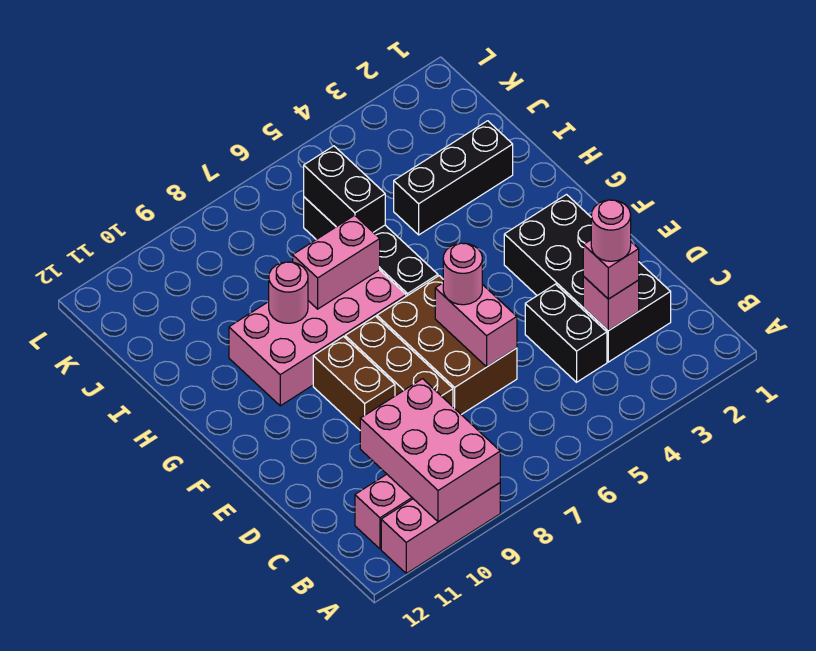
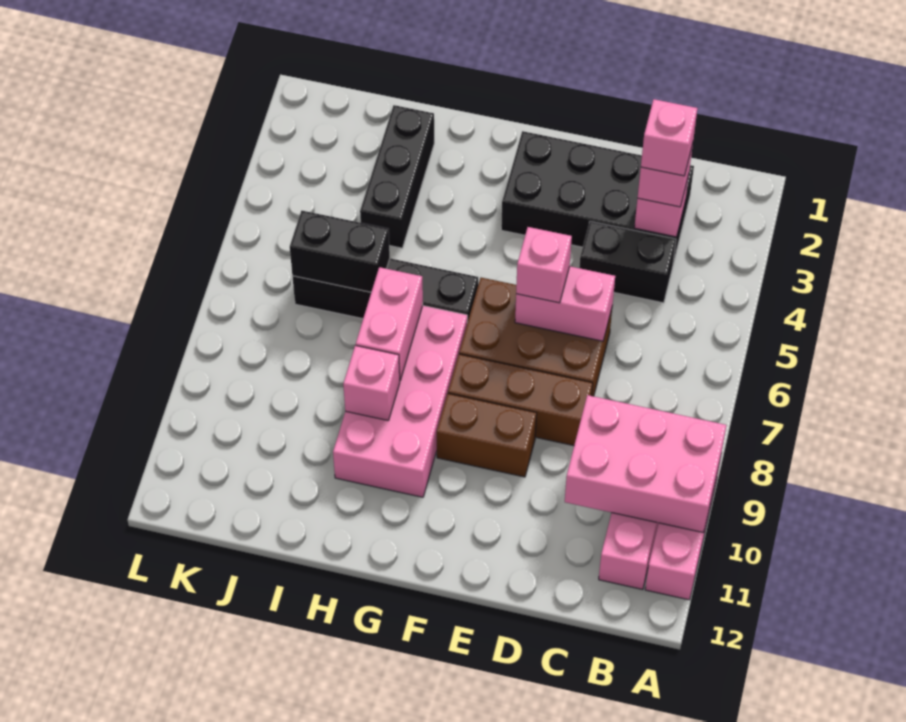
pink 1x1 round brick [591,200,631,261] -> pink 1x1 brick [641,99,697,176]
pink 1x1 round brick [443,243,482,305] -> pink 1x1 brick [516,227,572,303]
pink 1x1 round brick [269,262,308,323] -> pink 1x1 brick [343,345,400,420]

